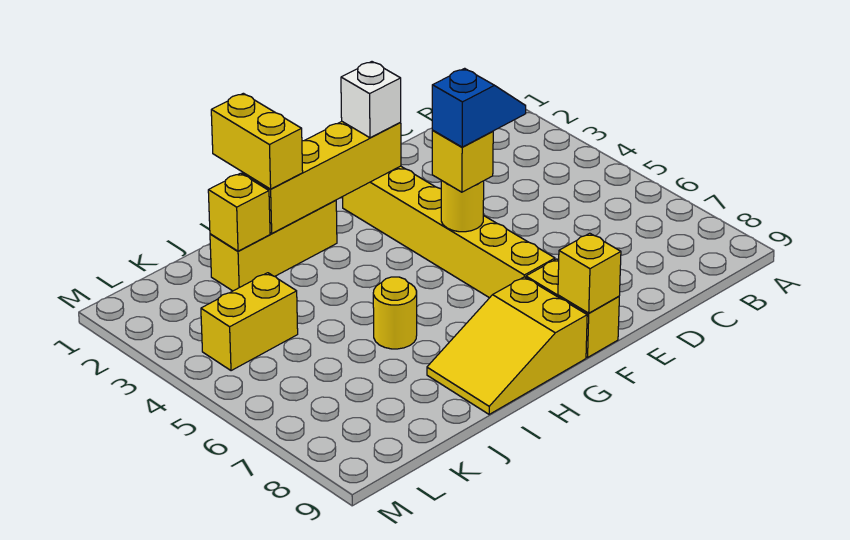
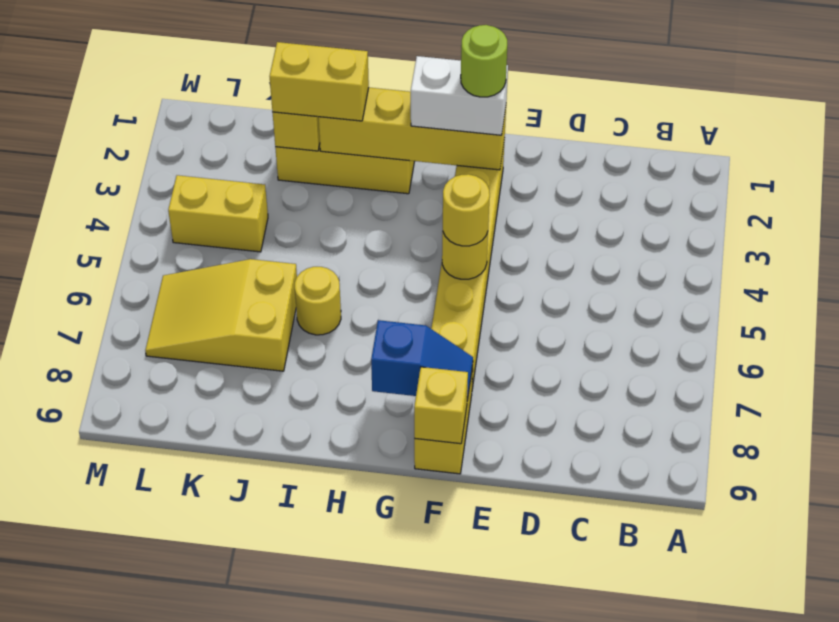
blue 1x2 slope [432,68,526,147] -> blue 1x2 slope moved to [371,320,473,400]
white 1x1 brick [341,62,401,138] -> white 1x2 brick [411,56,508,135]
none -> lime 1x1 round brick [461,25,507,97]
yellow 1x1 brick [432,131,493,192] -> yellow 1x1 round brick [443,174,490,246]
yellow 2x3 slope [427,277,587,414] -> yellow 2x3 slope moved to [145,259,297,371]
yellow 1x2 brick [211,93,303,189] -> yellow 1x2 brick turned to [270,42,369,121]

